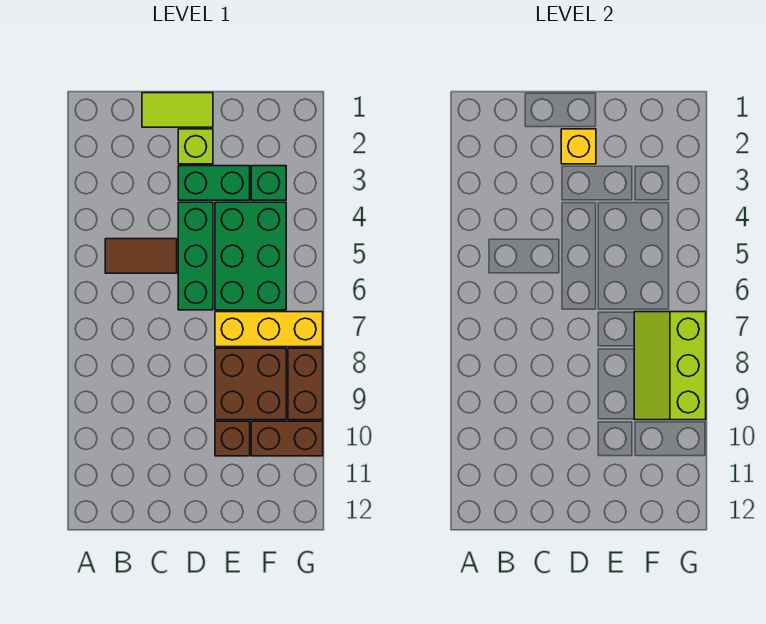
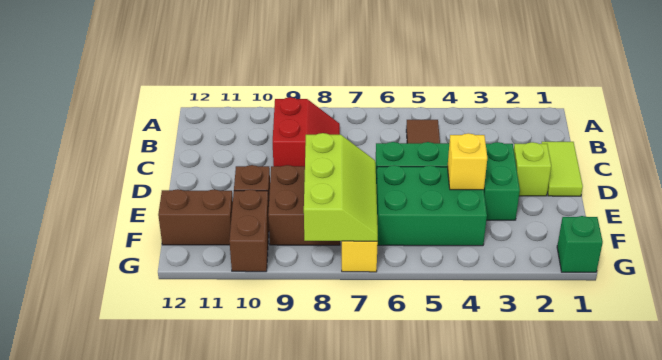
none -> red 2x2 slope [273,97,340,166]
yellow 1x1 brick [561,129,596,164] -> yellow 1x1 brick moved to [448,133,487,190]
green 1x1 brick [251,166,286,200] -> green 1x1 brick moved to [557,216,603,272]
lime 2x3 slope [634,312,706,420] -> lime 2x3 slope turned to [304,133,378,241]
brown 1x2 brick [288,348,323,420] -> brown 1x2 brick moved to [158,189,233,245]

